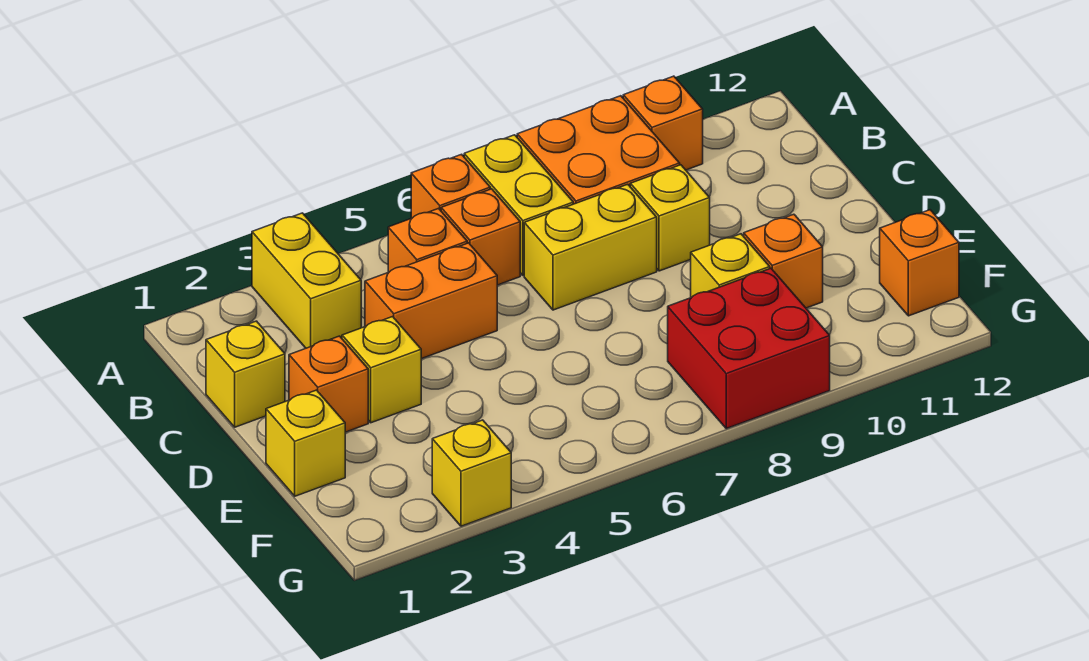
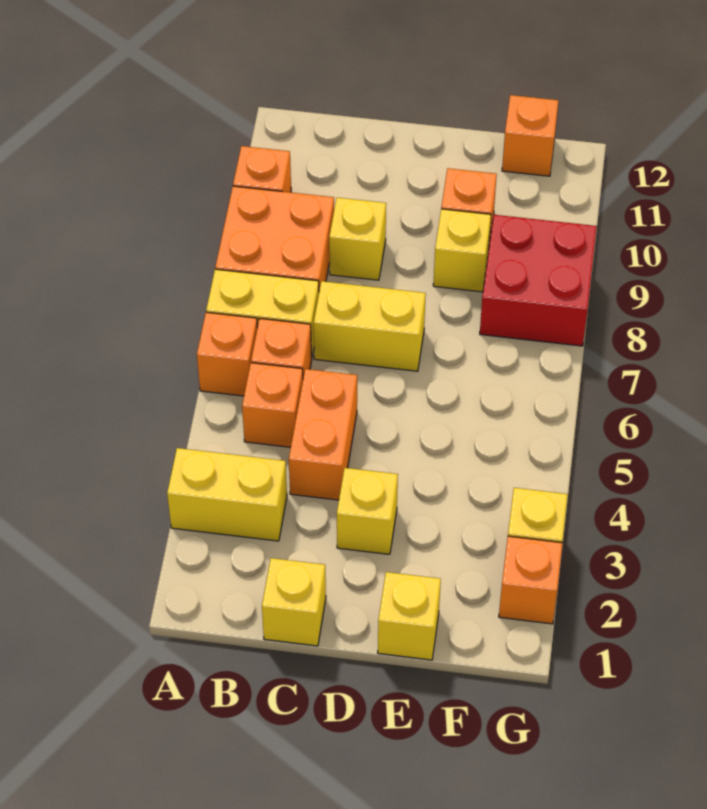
yellow 1x2 brick [524,184,657,310] -> yellow 1x2 brick turned to [314,281,426,371]
orange 1x1 brick [289,336,368,432] -> orange 1x1 brick moved to [499,536,562,624]

